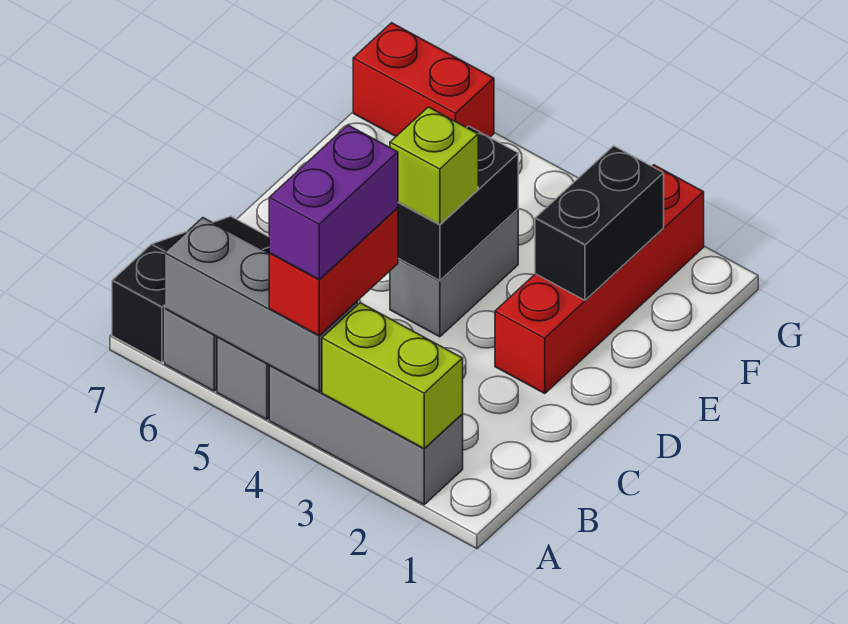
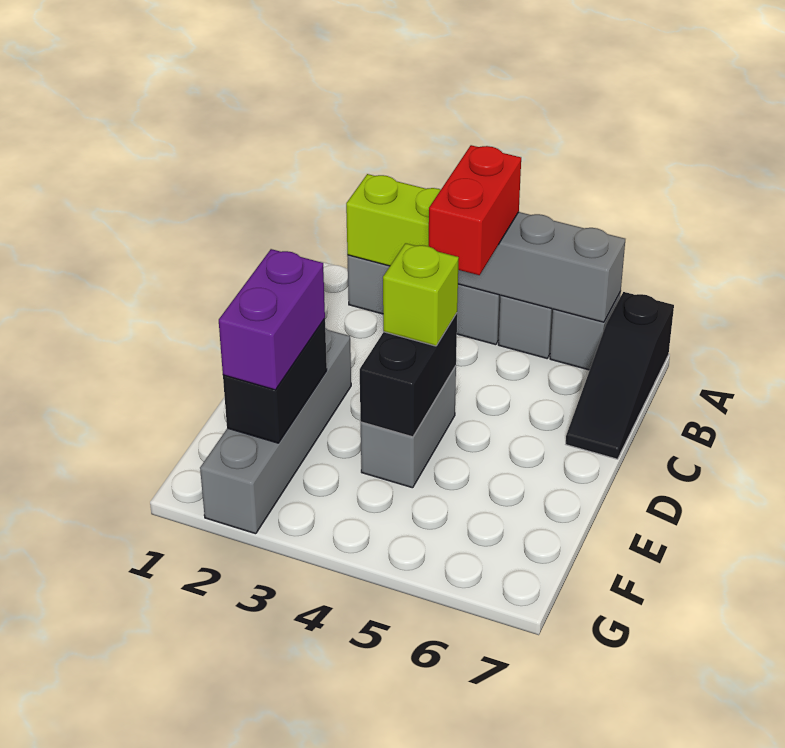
purple 1x2 brick [269,125,398,279] -> purple 1x2 brick moved to [219,249,325,390]
red 1x4 brick [495,165,704,394] -> grey 1x4 brick [200,328,351,534]
red 1x2 brick [353,23,494,137] -> none

